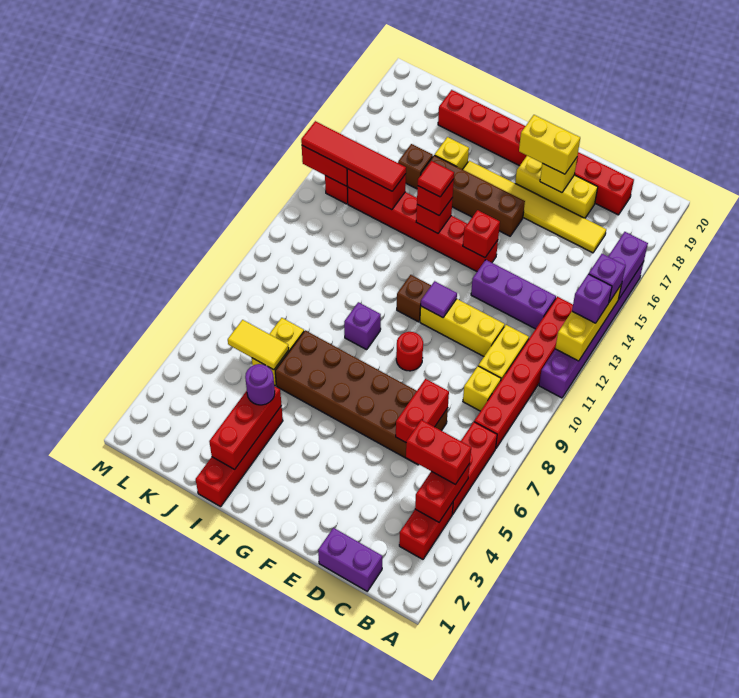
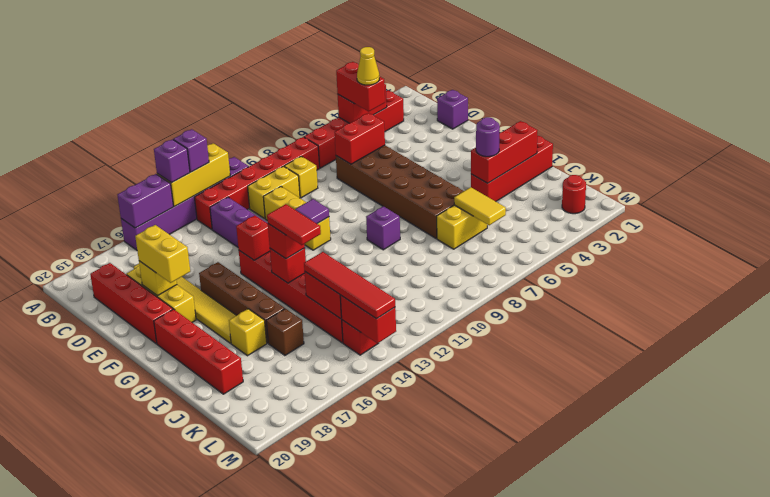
purple 1x2 brick [318,528,382,591] -> purple 1x1 brick [437,90,468,129]
none -> yellow 1x1 cone [357,47,379,85]
red 1x1 round brick [396,332,423,371] -> red 1x1 round brick moved to [562,175,586,214]
brown 1x1 brick [397,275,431,322] -> none
red 1x1 tile [418,161,454,197] -> red 1x2 tile [267,204,321,245]

